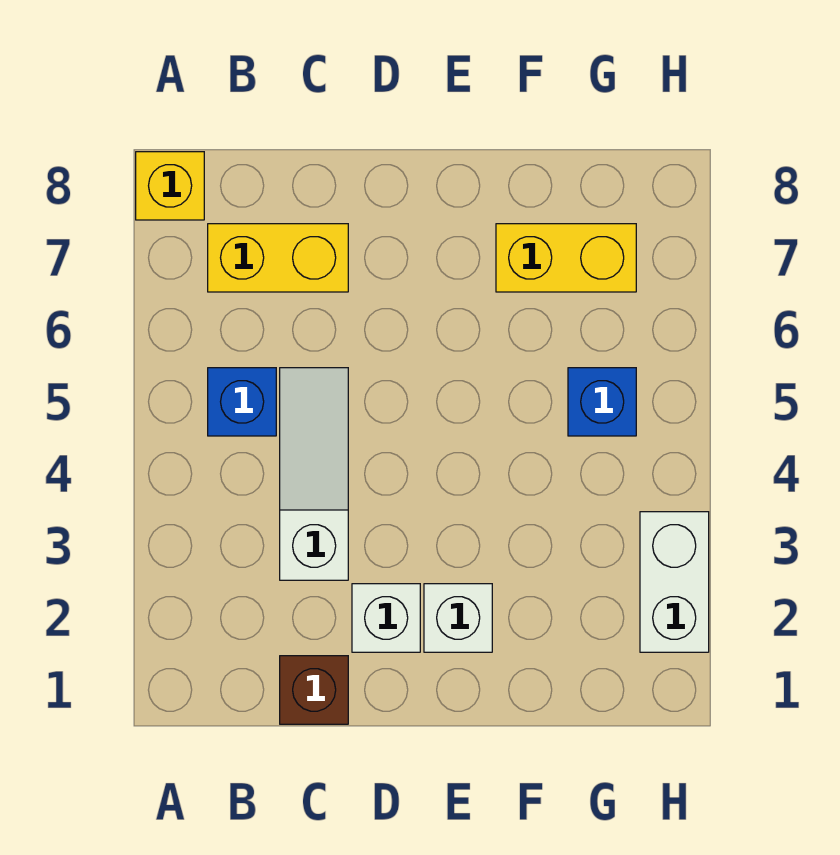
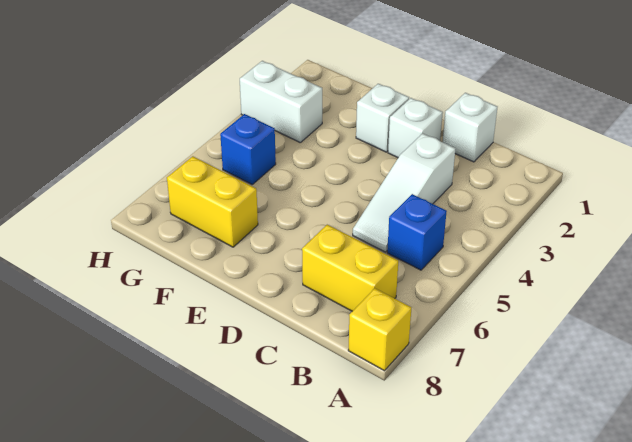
brown 1x1 brick [280,656,348,724] -> white 1x1 brick [443,93,497,162]
white 1x2 brick [640,512,709,652] -> white 1x2 brick turned to [240,61,322,142]

